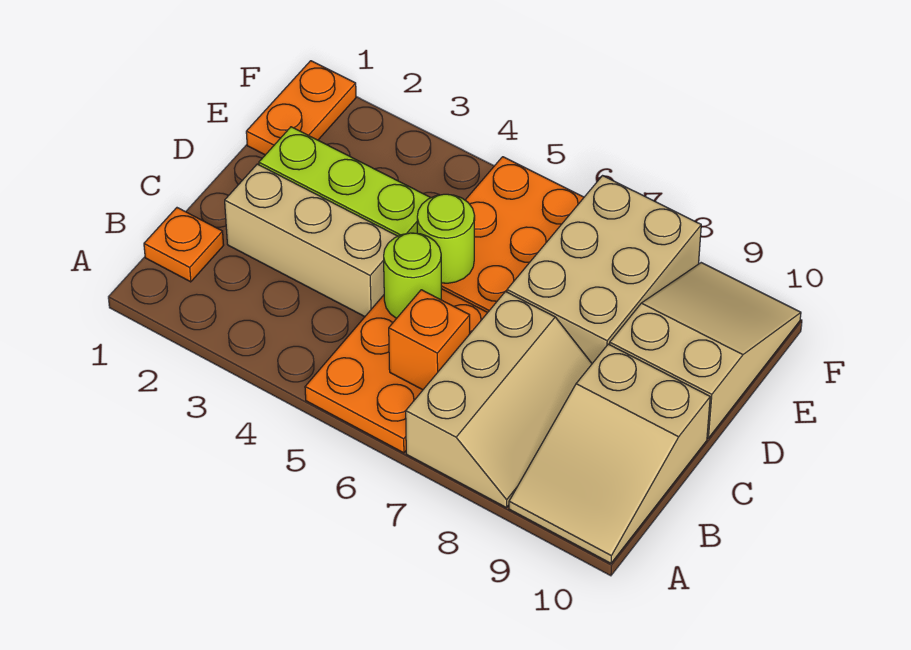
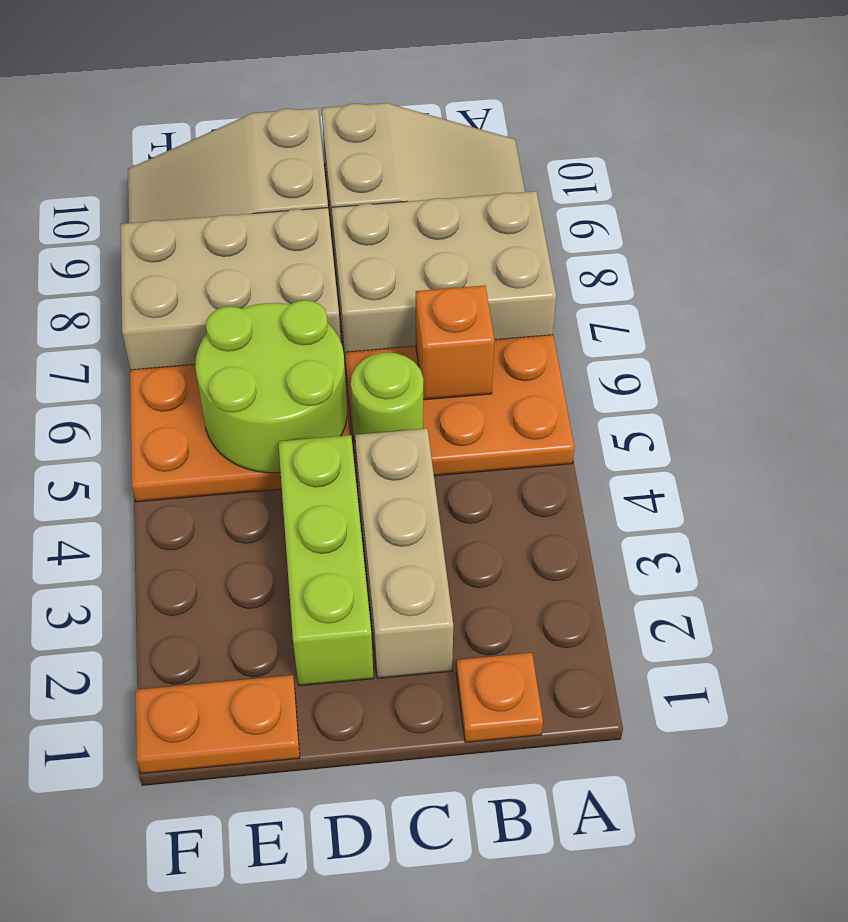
tan 2x3 slope [406,291,592,507] -> tan 2x3 brick [332,191,556,364]
lime 1x1 round brick [417,194,475,283] -> lime 2x2 round brick [195,300,347,473]

